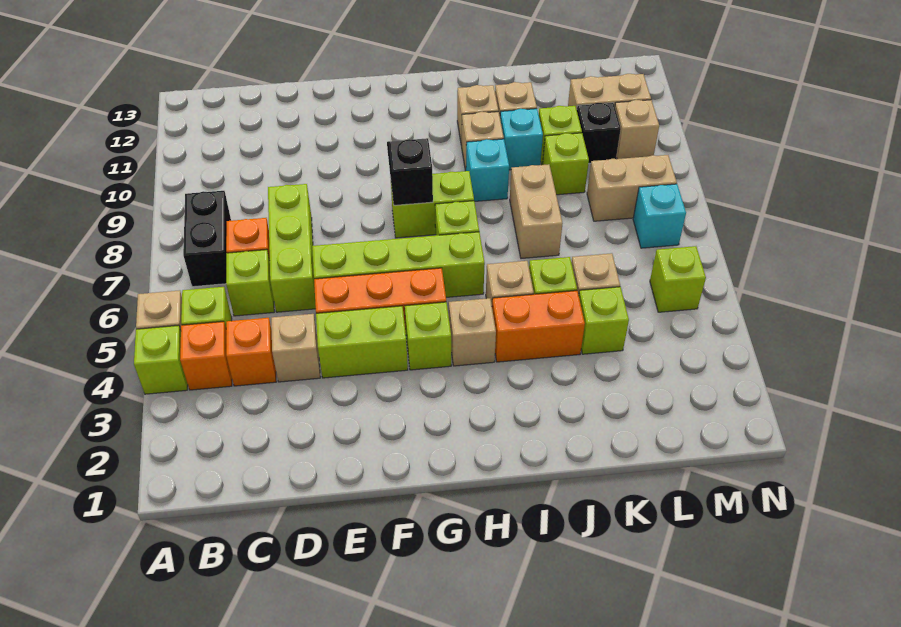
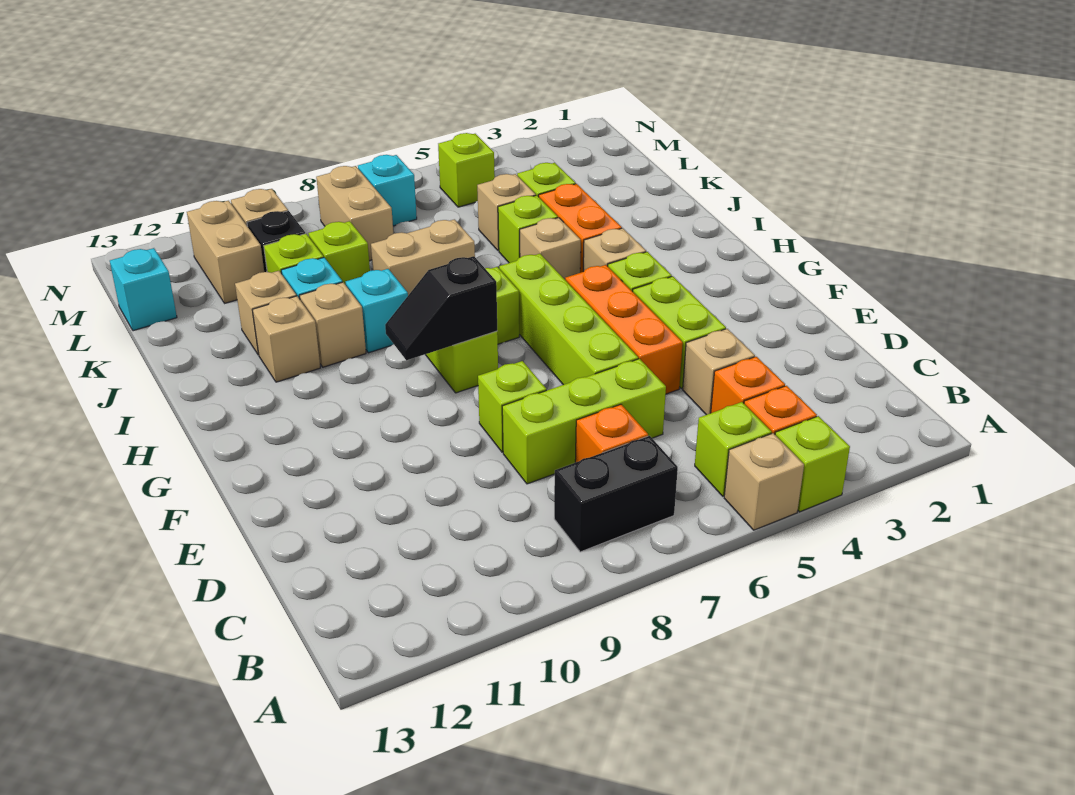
lime 1x1 brick [226,250,274,316] -> lime 1x1 brick moved to [478,361,546,452]
none -> cyan 1x1 brick [110,248,177,331]

